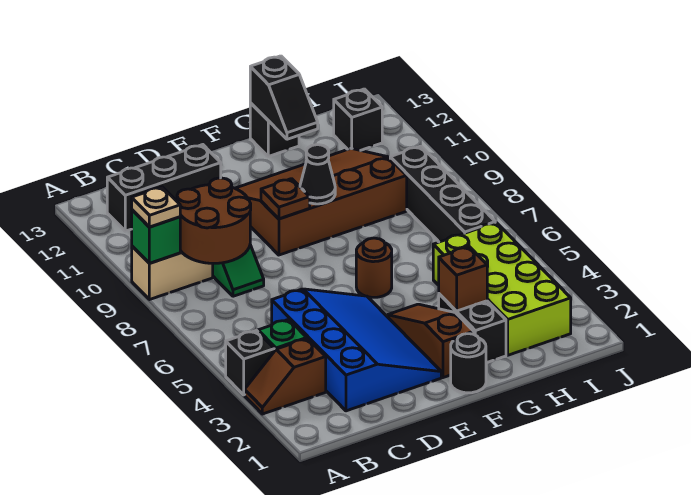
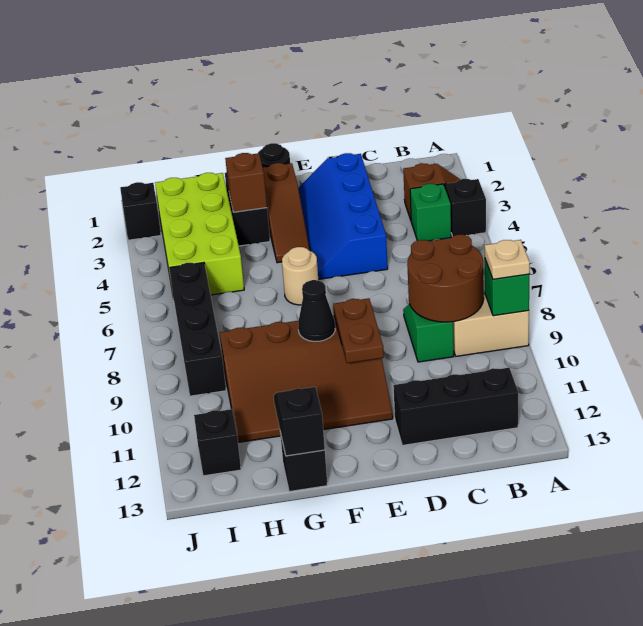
blue 3x4 slope [272,289,441,411] -> blue 2x4 slope [298,153,388,279]
brown 1x1 plate [261,179,310,219] -> brown 1x2 plate [333,298,384,363]
brown 1x1 round brick [356,238,392,297] -> tan 1x1 round brick [282,247,318,305]
none -> black 1x1 brick [120,182,161,240]

